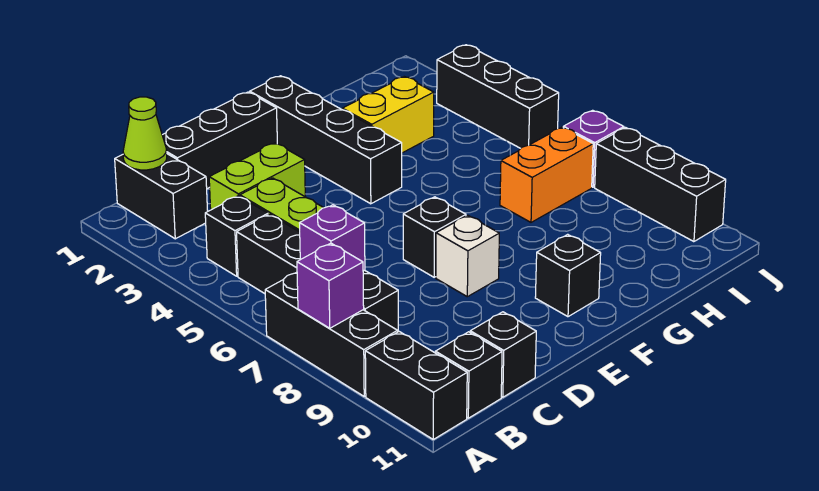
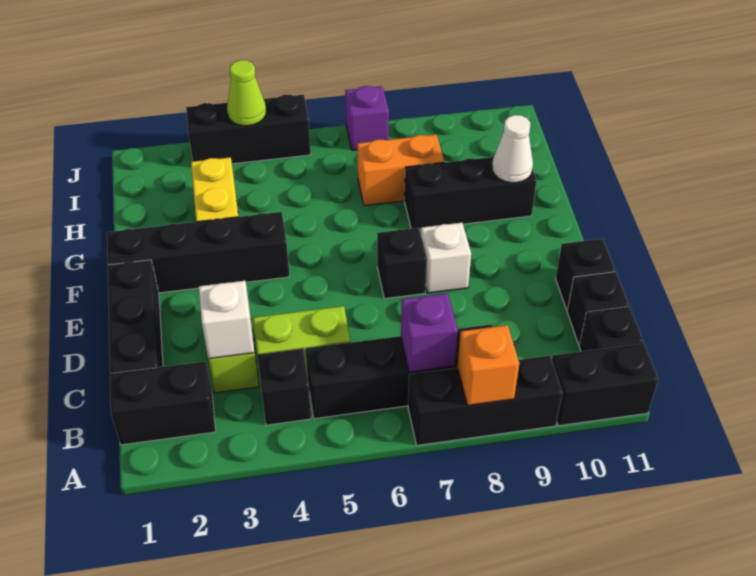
purple 1x1 brick [297,243,364,328] -> orange 1x1 brick [458,325,519,405]
lime 1x1 cone [123,97,167,170] -> lime 1x1 cone moved to [227,60,266,126]
none -> white 1x1 brick [199,281,255,359]
black 1x1 brick [535,234,601,317] -> black 1x1 brick moved to [556,239,615,310]
none -> white 1x1 cone [492,115,533,183]
orange 1x2 brick [500,127,593,222] -> orange 1x2 brick turned to [357,135,444,206]
black 1x3 brick [595,128,726,242] -> black 1x3 brick moved to [405,157,537,229]

